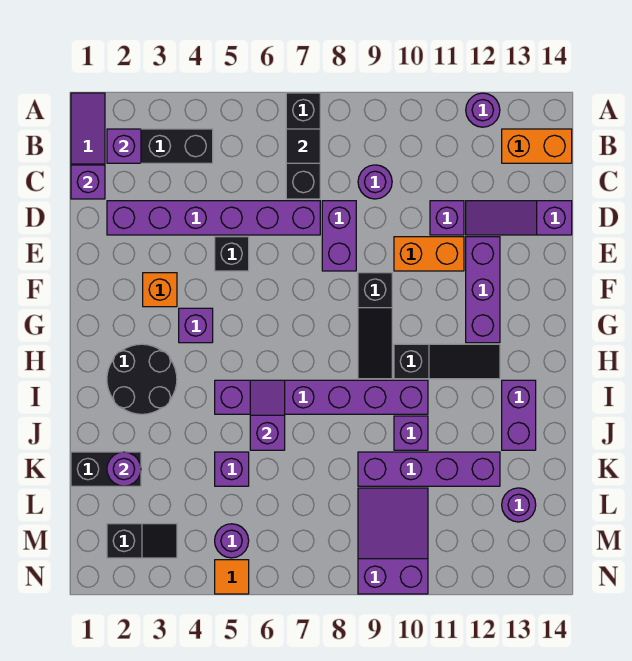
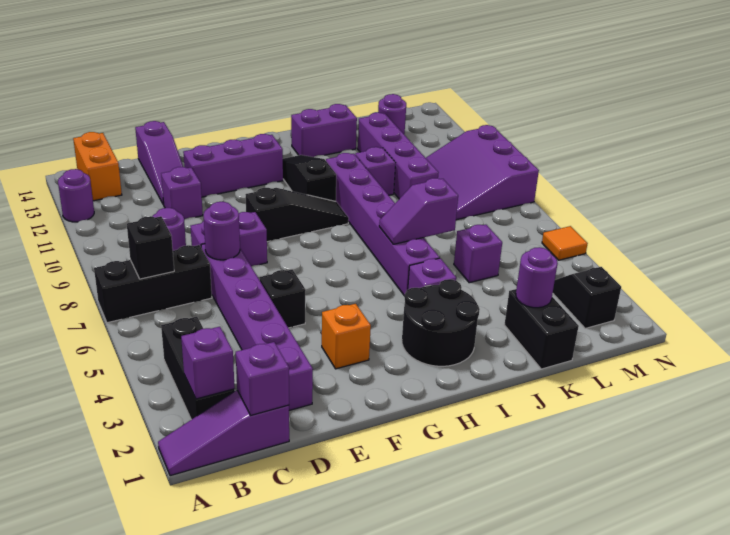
black 1x1 tile [286,129,320,163] -> black 1x1 brick [127,216,174,279]
orange 1x2 brick [394,237,464,271] -> none
purple 1x1 brick [179,308,213,343] -> purple 1x1 brick moved to [408,258,456,289]
purple 2x3 slope [358,488,428,594] -> purple 3x3 slope [426,125,539,220]
purple 1x1 round brick [215,524,249,558] -> purple 1x1 round brick moved to [203,202,240,260]

